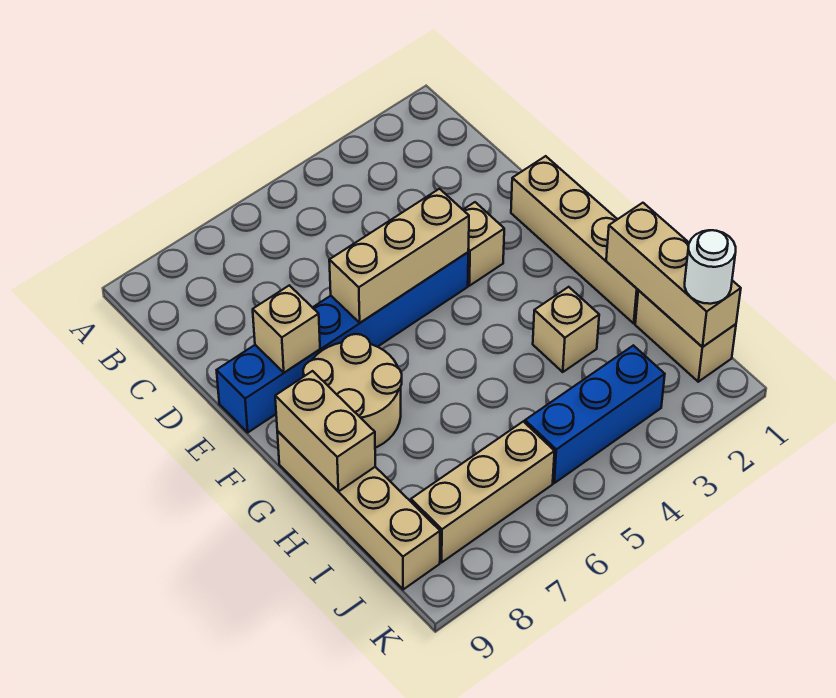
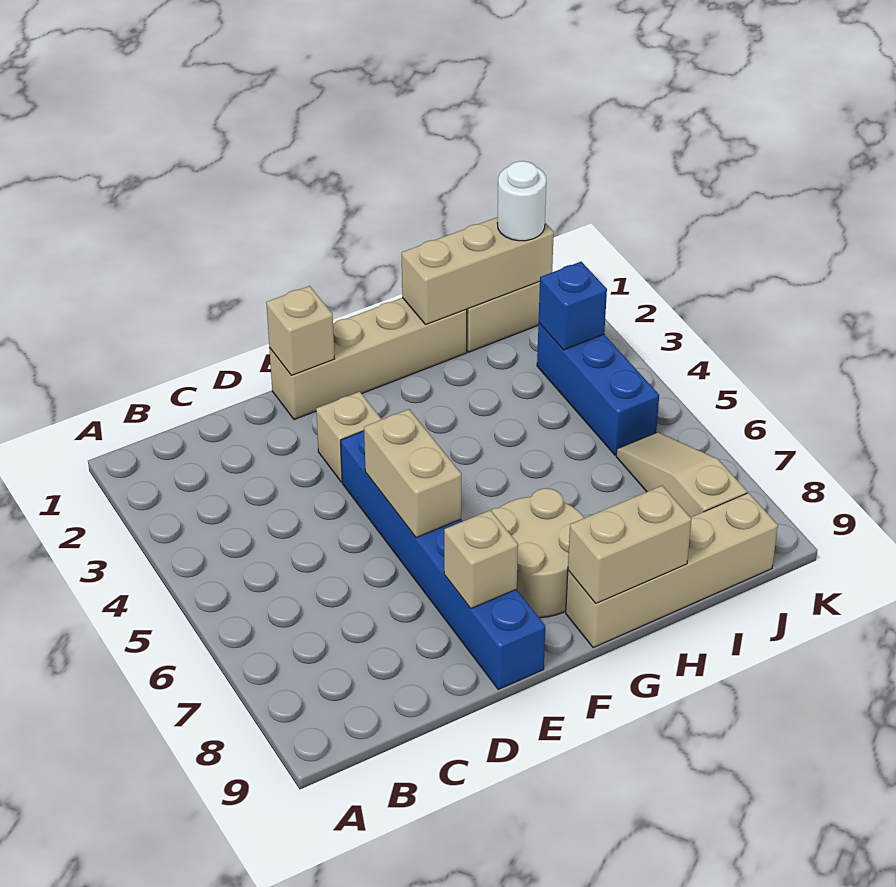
tan 1x3 brick [329,189,469,323] -> tan 1x2 brick [364,409,461,538]
tan 1x1 brick [533,287,599,372] -> tan 1x1 brick moved to [266,286,334,375]
none -> blue 1x1 brick [539,262,607,350]
tan 1x3 brick [411,421,555,562] -> tan 1x3 slope [616,432,747,517]

